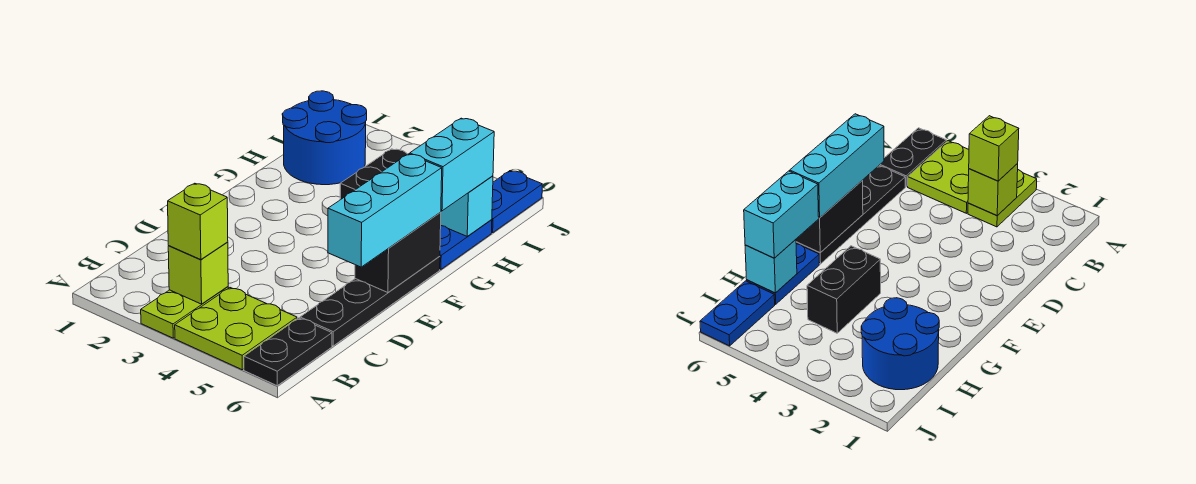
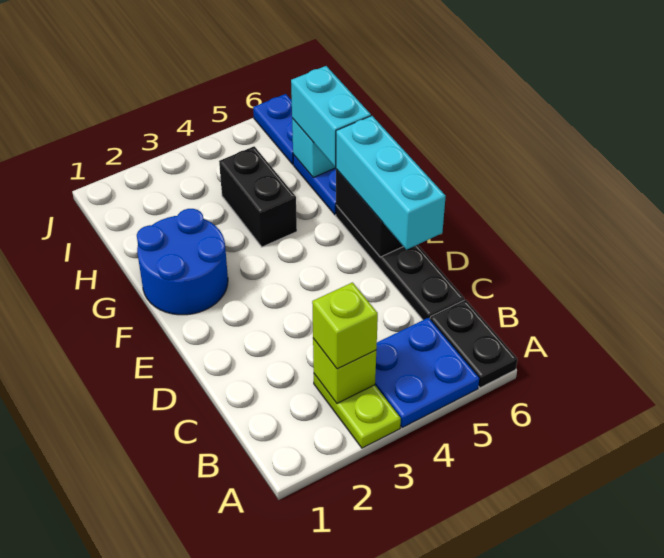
lime 2x2 plate [175,288,297,370] -> blue 2x2 plate [375,318,479,428]
blue 2x2 round brick [282,91,367,185] -> blue 2x2 round brick moved to [137,209,228,315]

